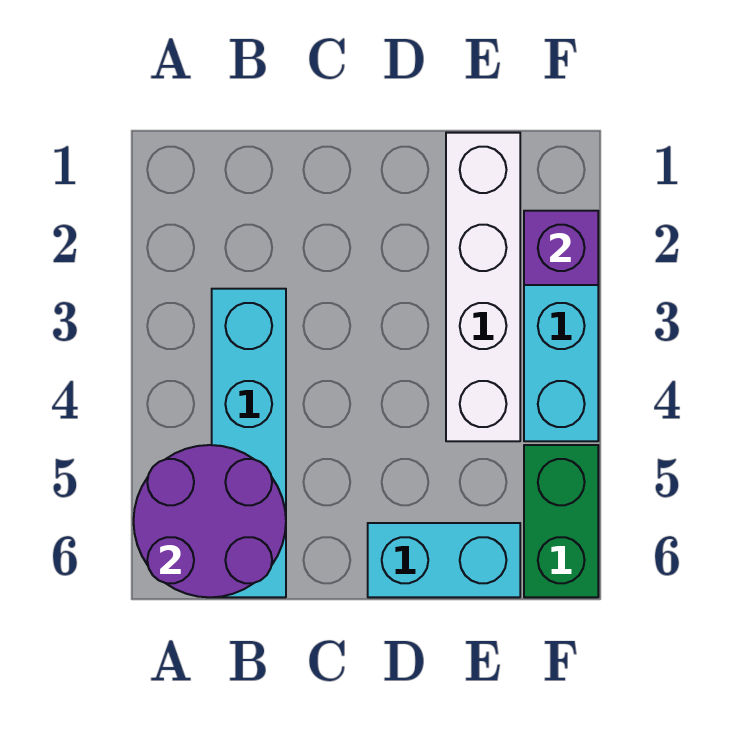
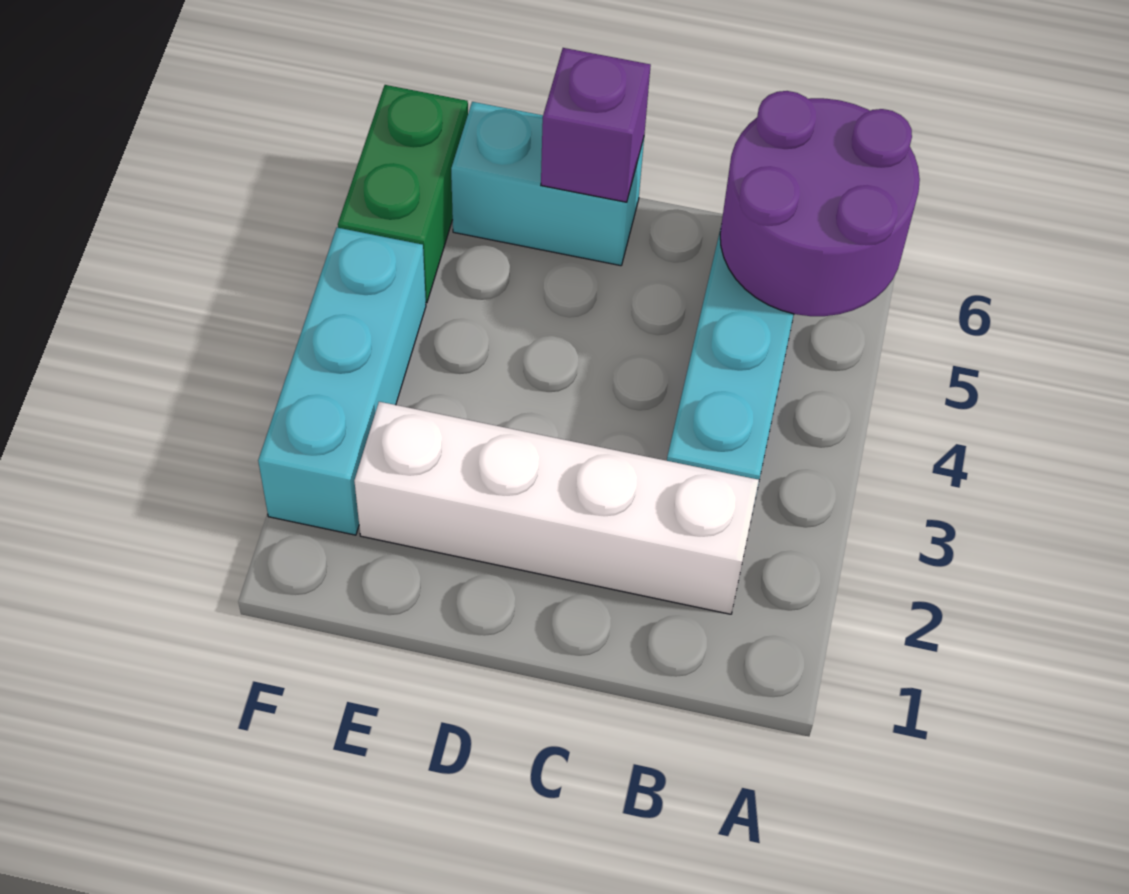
white 1x4 brick [446,133,520,441] -> white 1x4 brick turned to [354,402,759,614]
purple 1x1 brick [524,211,598,285] -> purple 1x1 brick moved to [541,48,651,202]

